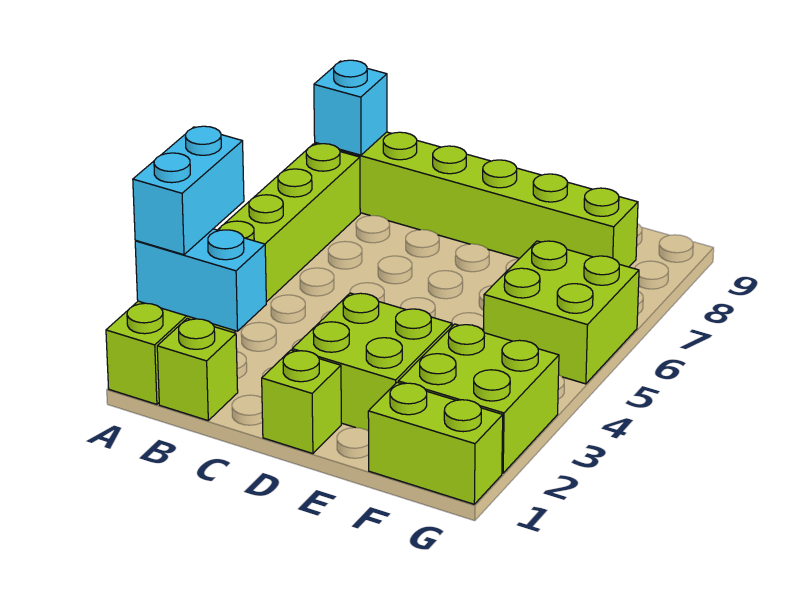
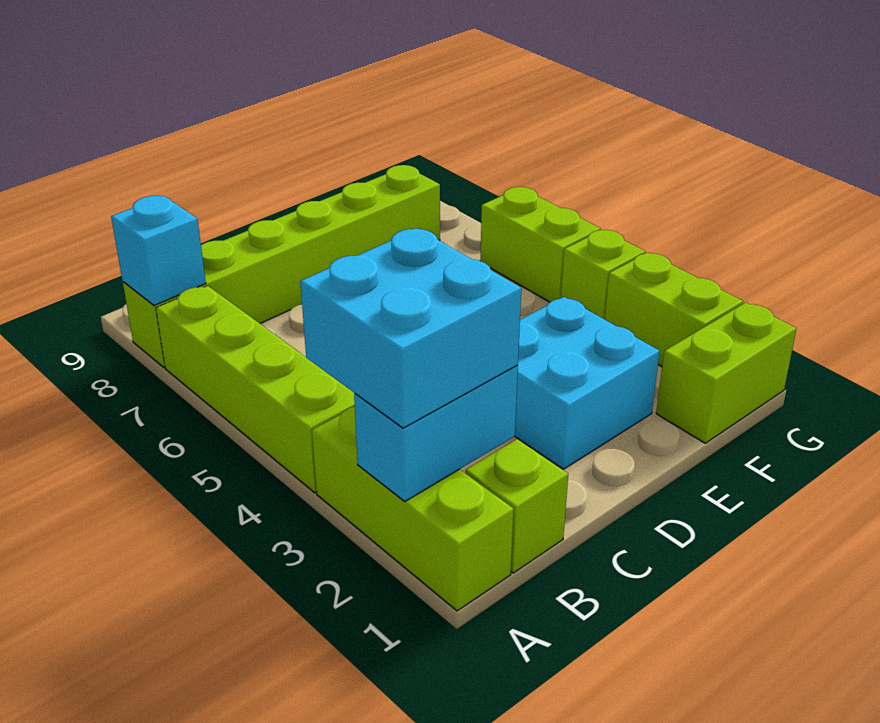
cyan 1x2 brick [133,126,244,255] -> cyan 2x2 brick [300,228,521,428]
lime 1x1 brick [262,350,341,454] -> lime 1x1 brick moved to [561,230,646,319]
lime 2x2 brick [292,293,452,431] -> cyan 2x2 brick [515,297,660,469]
lime 2x2 brick [398,324,559,473] -> lime 1x2 brick [605,253,743,367]
lime 2x2 brick [484,241,639,384] -> lime 1x2 brick [481,187,601,302]

